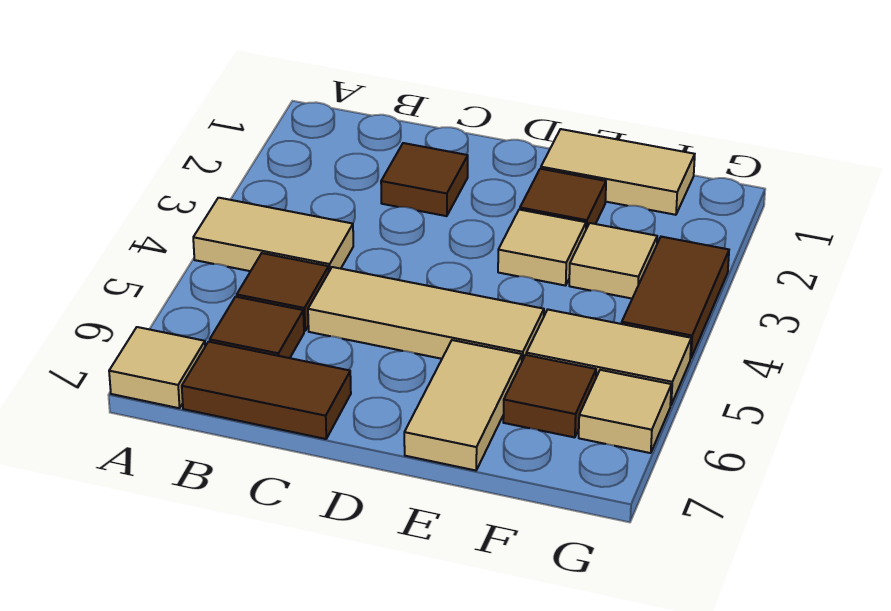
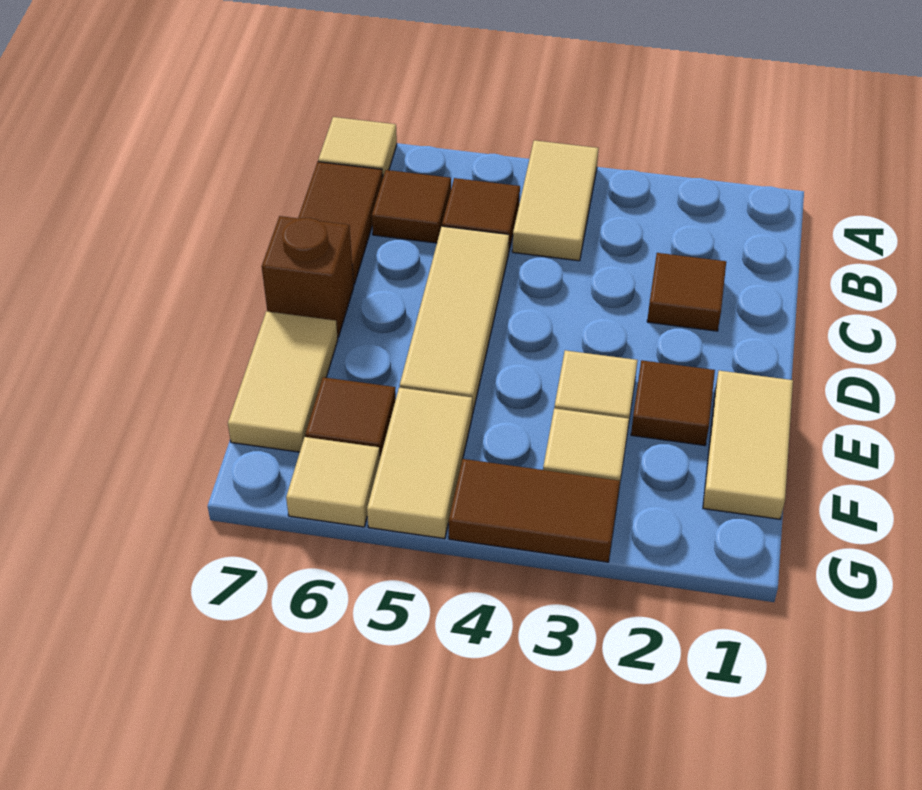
none -> brown 1x1 brick [262,216,354,337]
tan 1x2 tile [404,340,522,470] -> tan 1x2 tile turned to [228,311,338,452]

